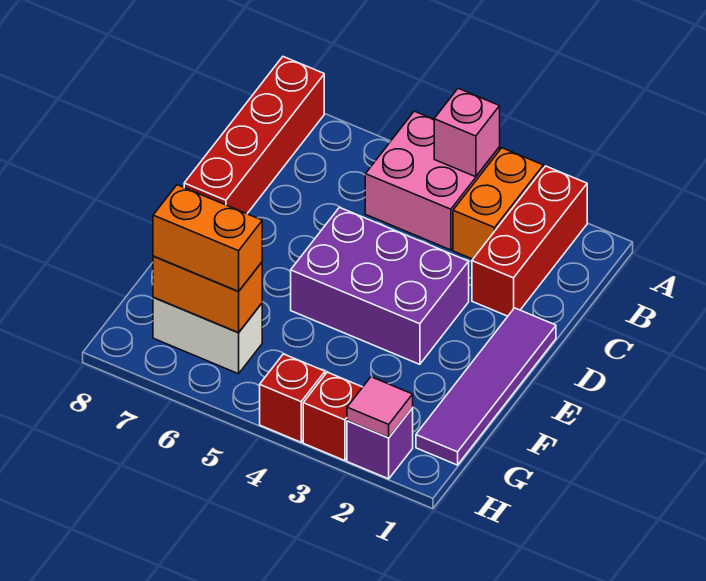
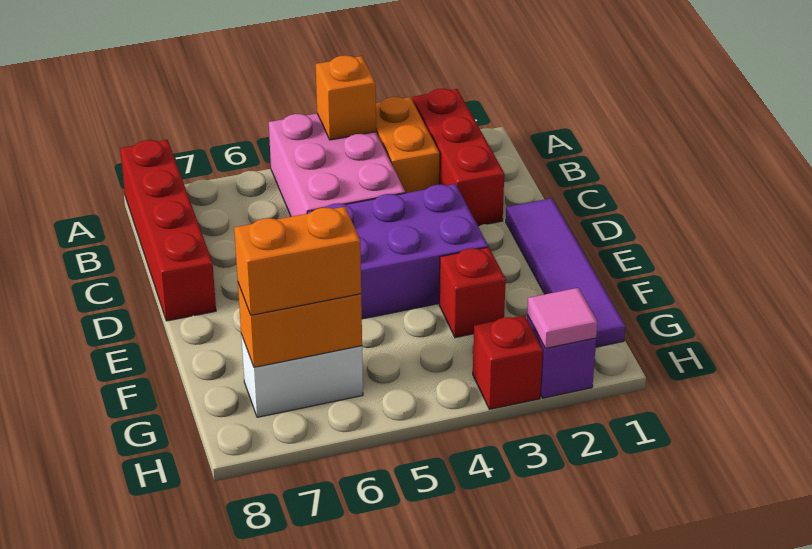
pink 2x2 brick [365,111,500,250] -> pink 2x3 brick [269,114,405,217]
pink 1x1 brick [434,88,500,177] -> orange 1x1 brick [316,55,376,140]
red 1x1 brick [260,354,325,442] -> red 1x1 brick moved to [439,247,506,338]

